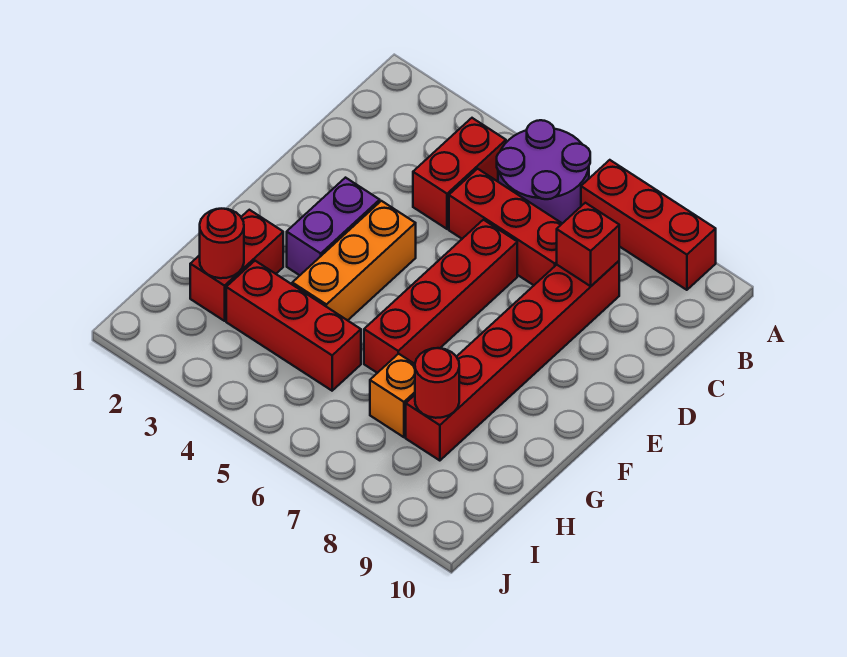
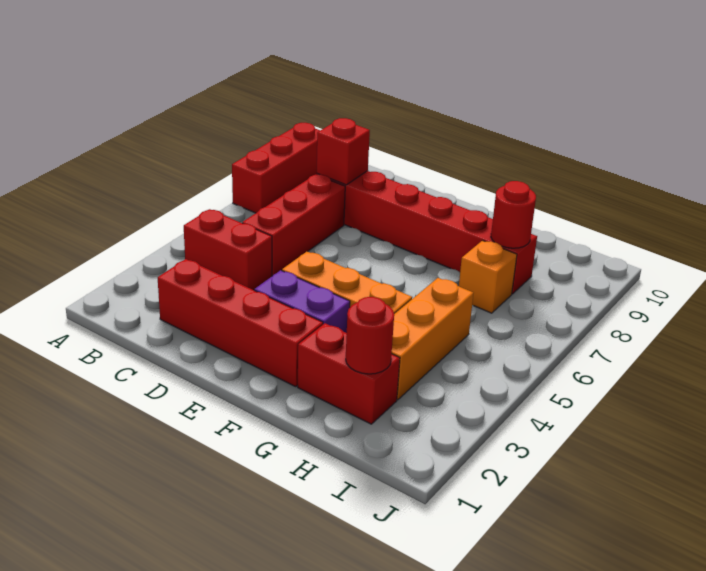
purple 2x2 round brick [497,120,590,223] -> none
red 1x4 brick [364,220,517,373] -> red 1x4 brick moved to [158,259,323,386]
red 1x3 brick [226,261,361,391] -> orange 1x3 brick [392,278,473,400]

